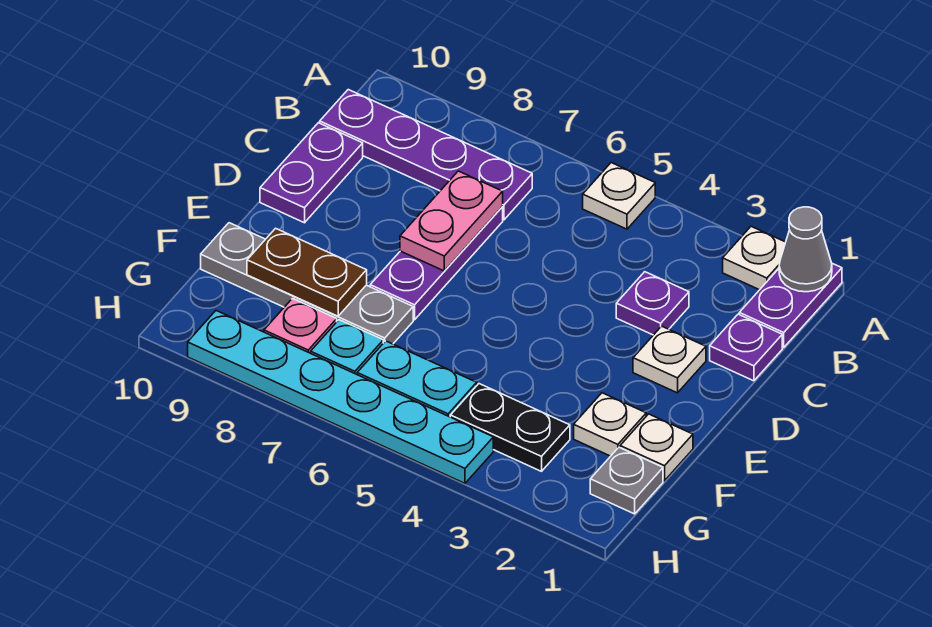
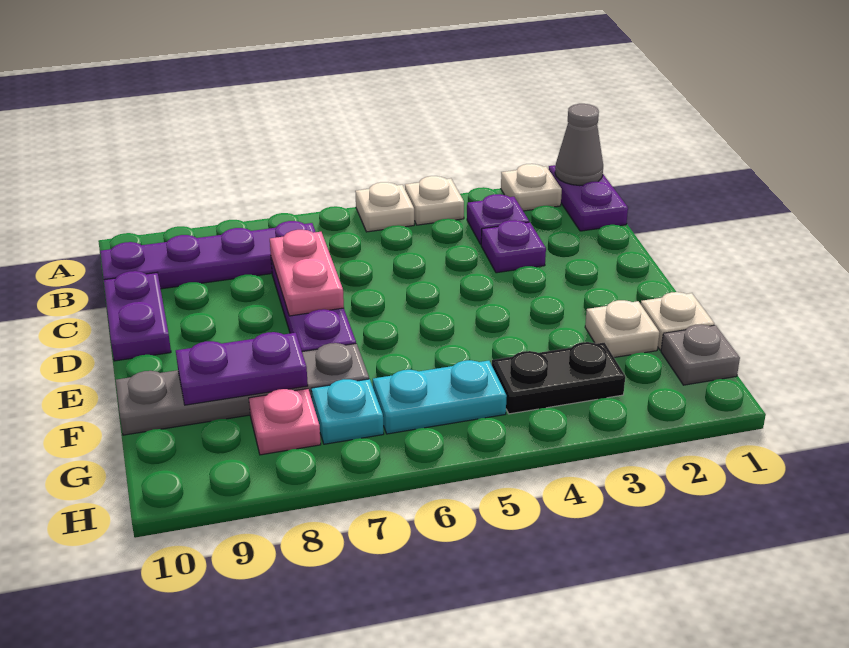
purple 1x1 plate [710,314,782,381] -> purple 1x1 plate moved to [467,194,529,244]
white 1x1 plate [633,326,706,393] -> white 1x1 plate moved to [405,176,464,225]
brown 1x2 plate [247,228,367,316] -> purple 1x2 plate [176,332,308,405]
cyan 1x6 plate [188,311,493,483] -> none

